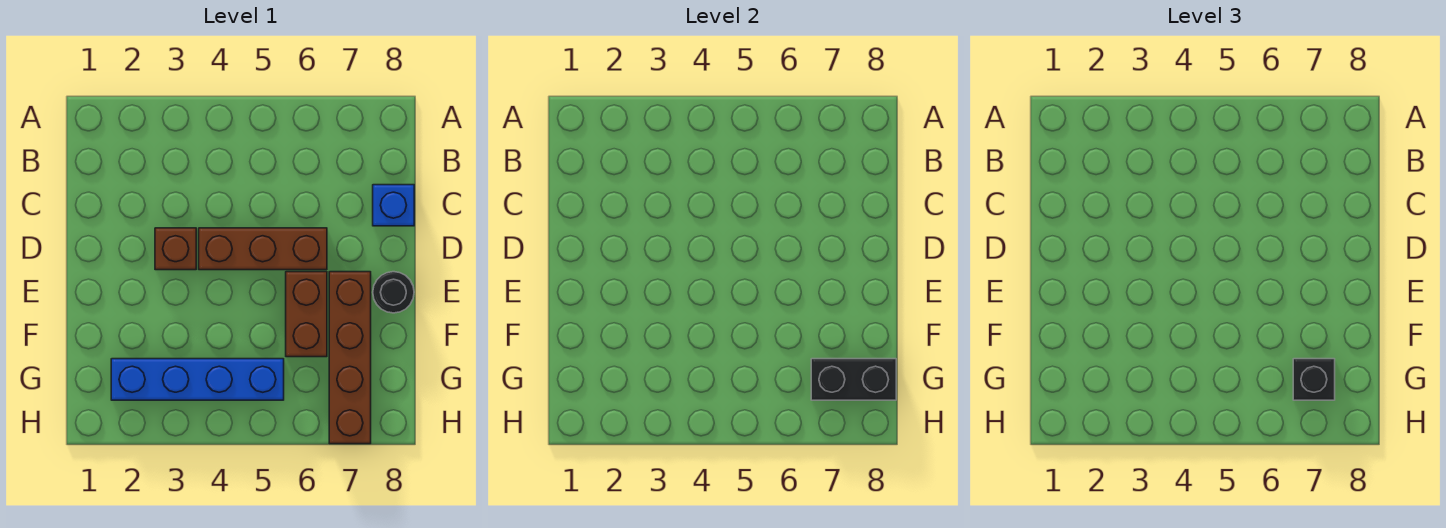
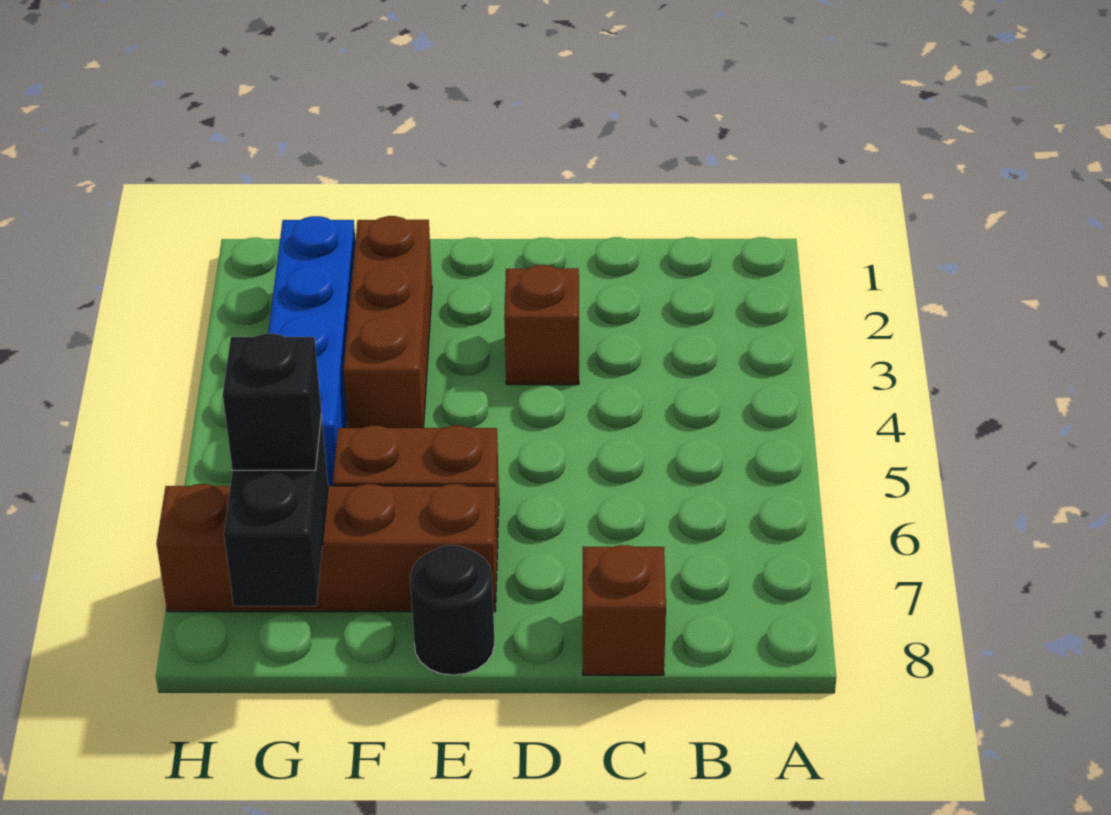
blue 1x1 brick [373,185,414,226] -> brown 1x1 brick [583,545,666,675]
brown 1x3 brick [199,228,327,270] -> brown 1x3 brick moved to [343,216,432,428]

